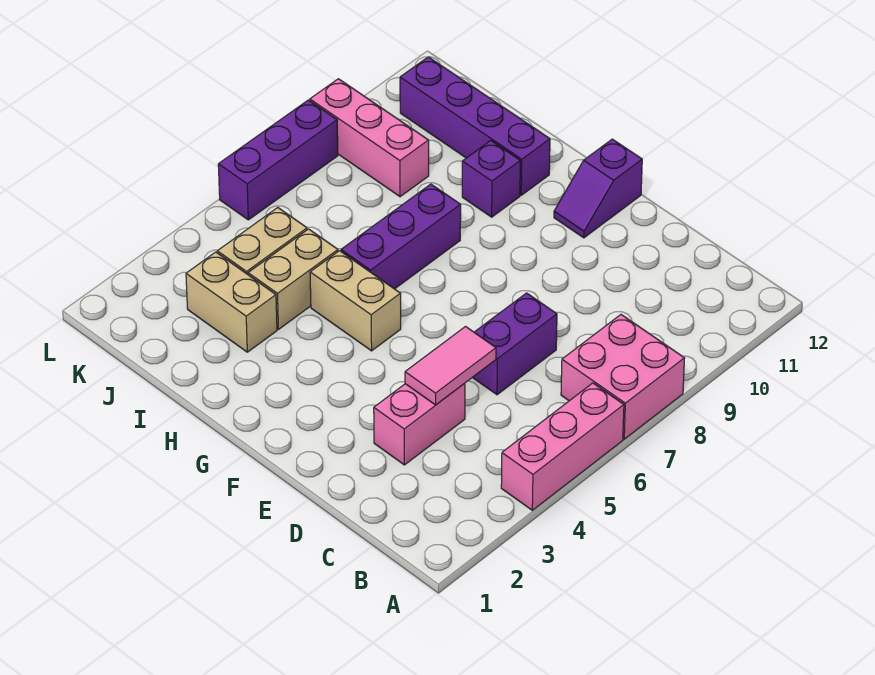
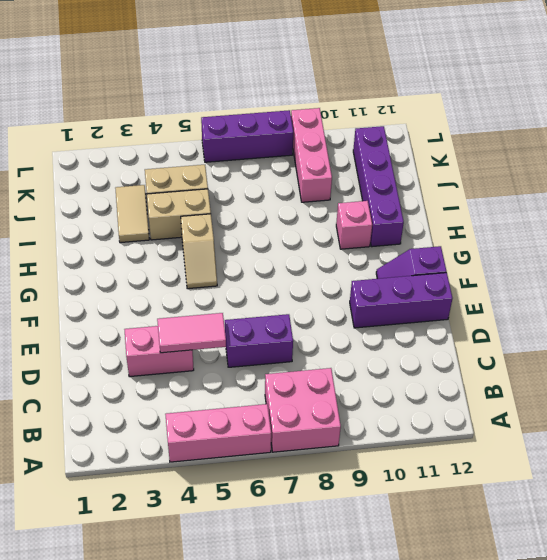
tan 1x2 brick [310,251,401,351] -> tan 1x2 slope [181,214,217,289]
purple 1x3 brick [341,184,461,289] -> purple 1x3 brick moved to [350,273,452,328]
purple 1x1 brick [462,141,520,217] -> pink 1x1 brick [336,201,372,249]
tan 1x2 brick [186,252,277,352] -> tan 1x2 tile [115,185,149,243]

